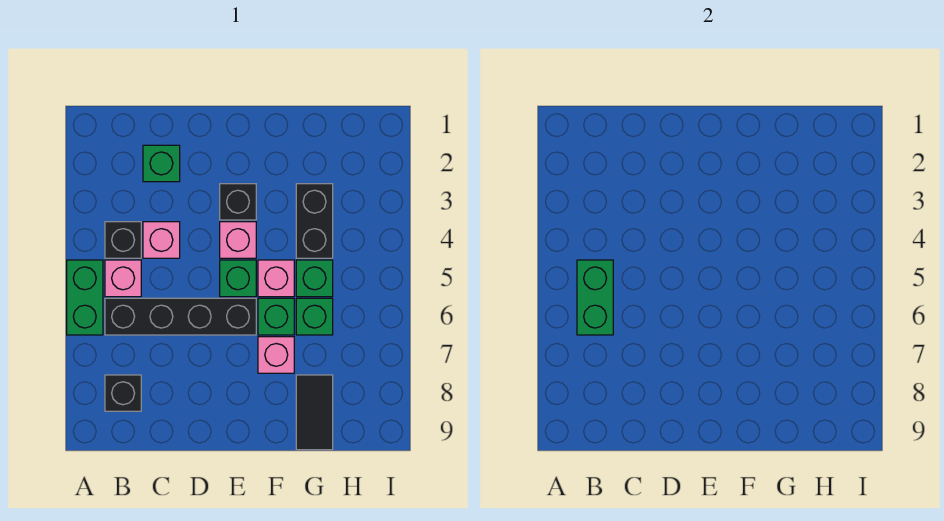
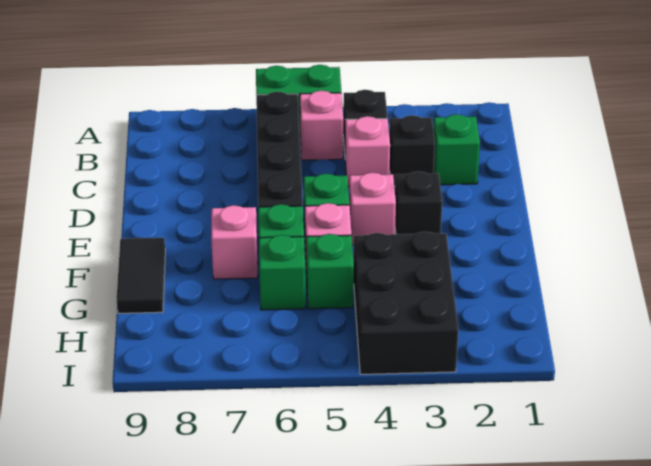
green 1x2 brick [577,260,613,335] -> none
black 1x1 brick [105,375,141,411] -> black 1x1 brick moved to [389,115,435,186]
black 1x2 brick [296,184,333,258] -> black 2x3 brick [354,232,458,374]
black 1x2 tile [296,375,333,450] -> black 1x2 tile turned to [117,238,165,313]

